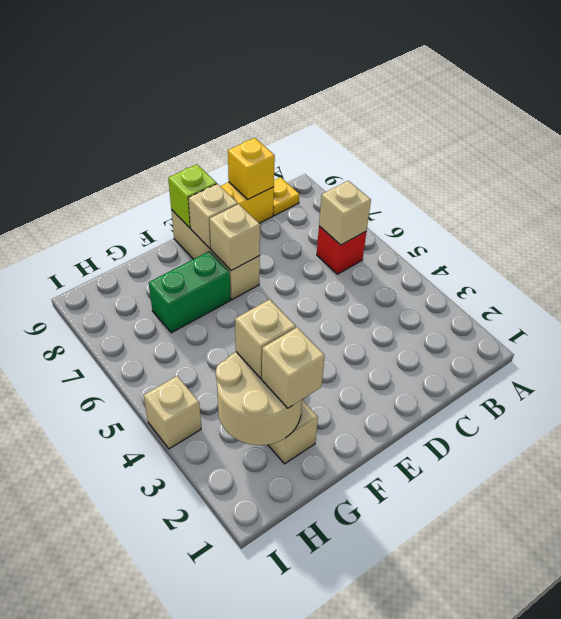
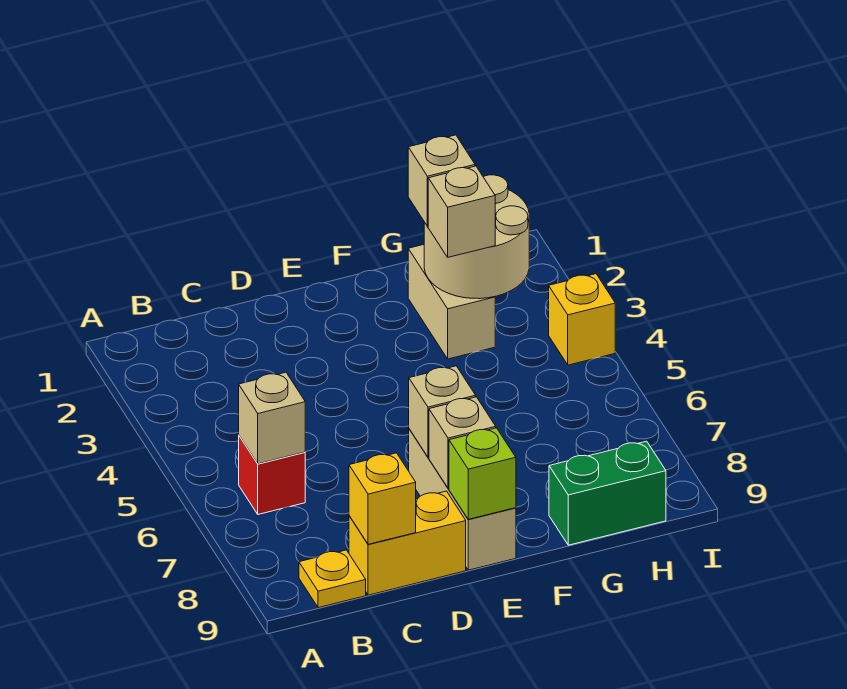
green 1x2 brick [149,251,230,333] -> green 1x2 brick moved to [549,441,666,545]
tan 1x1 brick [144,376,201,449] -> yellow 1x1 brick [549,274,615,365]

